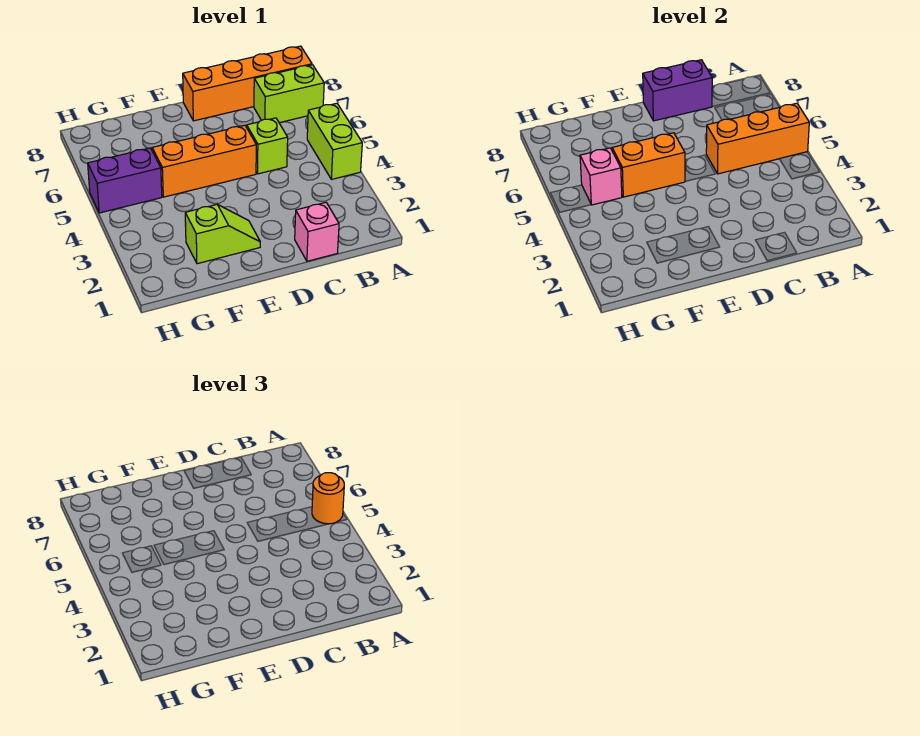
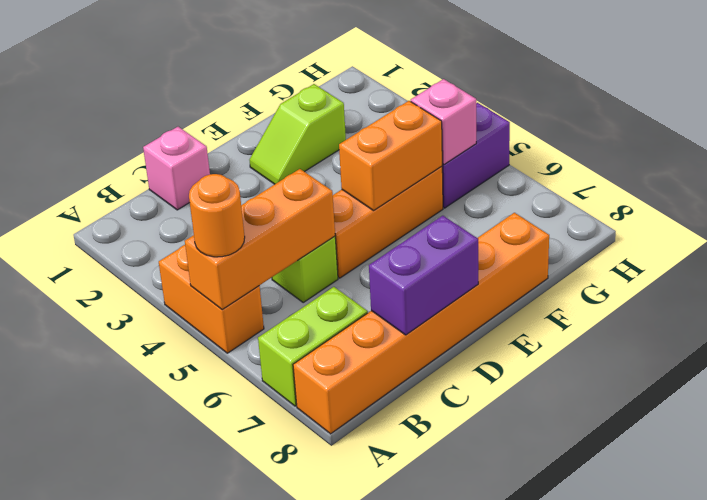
lime 1x2 brick [307,103,362,179] -> orange 1x2 brick [159,245,264,353]
orange 1x4 brick [183,46,312,121] -> orange 1x6 brick [293,213,549,434]

